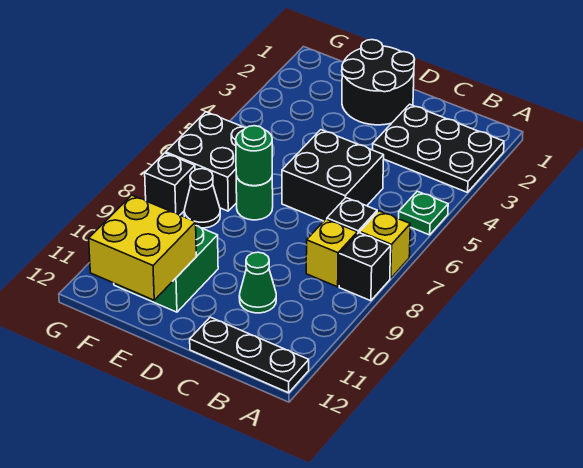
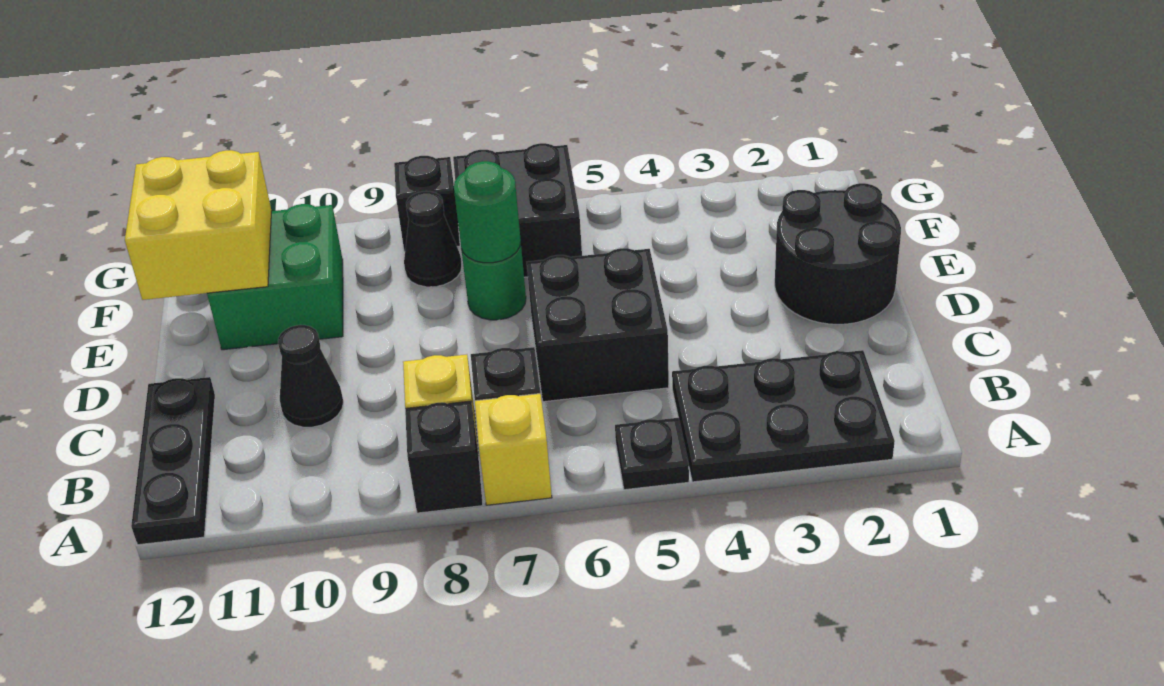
black 2x3 plate [373,104,504,192] -> black 2x3 plate turned to [672,350,895,482]
green 1x1 plate [399,191,448,235] -> black 1x1 plate [615,418,689,490]
green 1x1 cone [239,252,276,313] -> black 1x1 cone [278,325,343,427]

